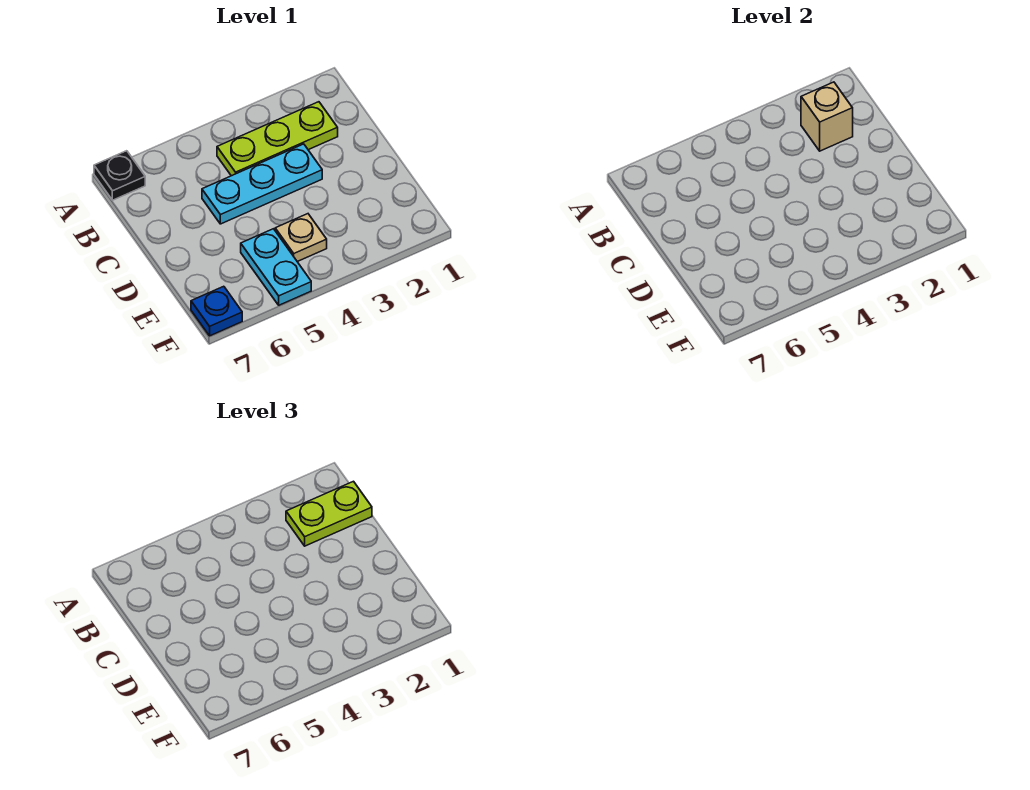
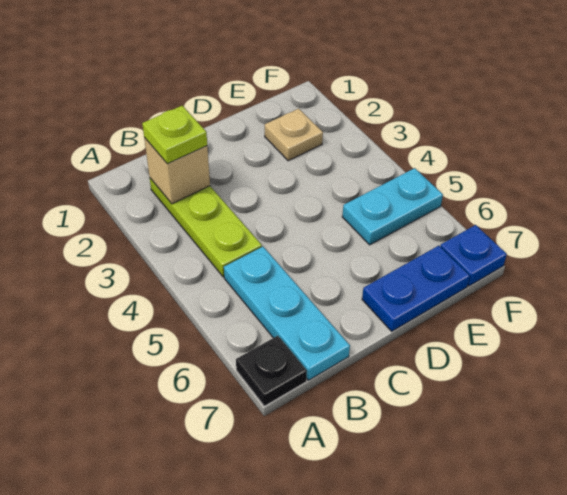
lime 1x2 plate [286,481,372,546] -> lime 1x1 plate [142,106,207,164]
cyan 1x3 plate [202,144,322,224] -> cyan 1x3 plate moved to [224,247,350,380]
none -> blue 1x2 plate [362,246,470,331]
tan 1x1 plate [275,214,327,262] -> tan 1x1 plate moved to [265,109,323,161]

